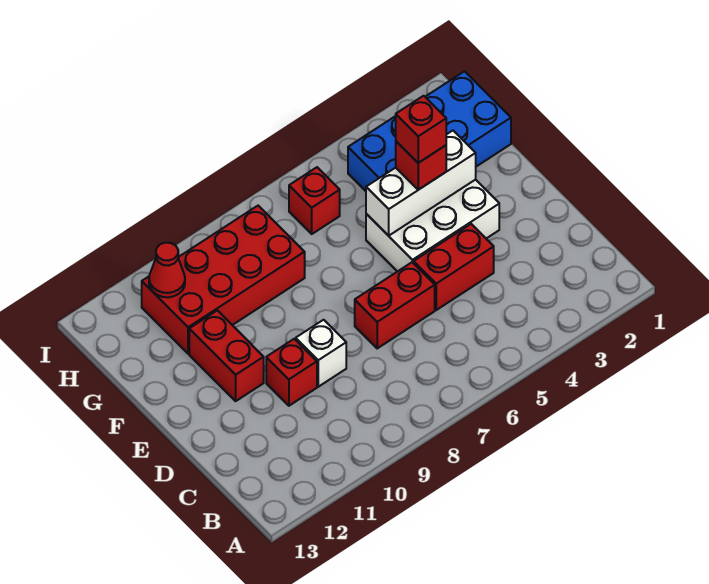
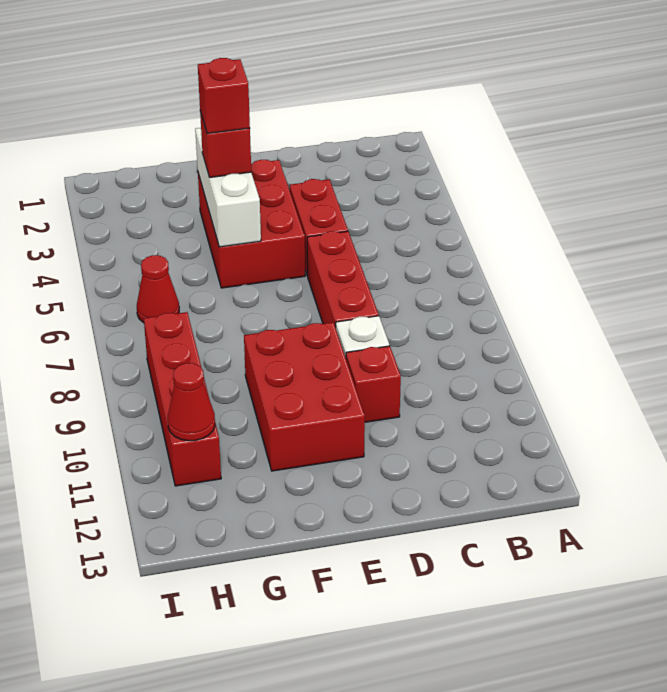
red 1x2 brick [355,262,435,348] -> red 1x3 brick [307,231,379,328]
white 2x3 brick [366,180,499,272] -> red 2x3 brick [198,160,305,288]
red 1x2 brick [189,310,264,401] -> red 2x3 brick [244,322,365,471]
blue 2x4 brick [348,71,511,191] -> none
red 2x4 brick [142,206,305,354] -> red 1x4 brick [144,312,221,486]
red 1x1 brick [289,167,340,234] -> red 1x1 cone [137,255,179,323]

